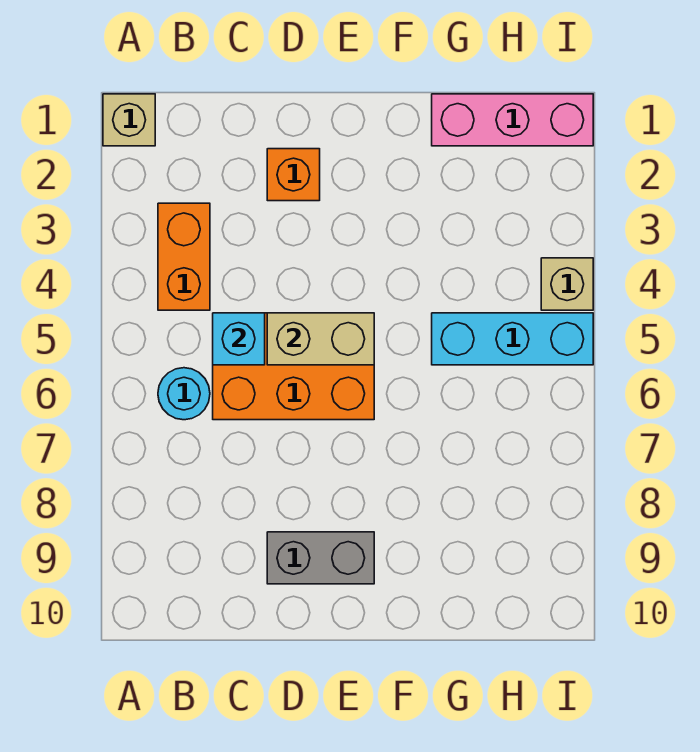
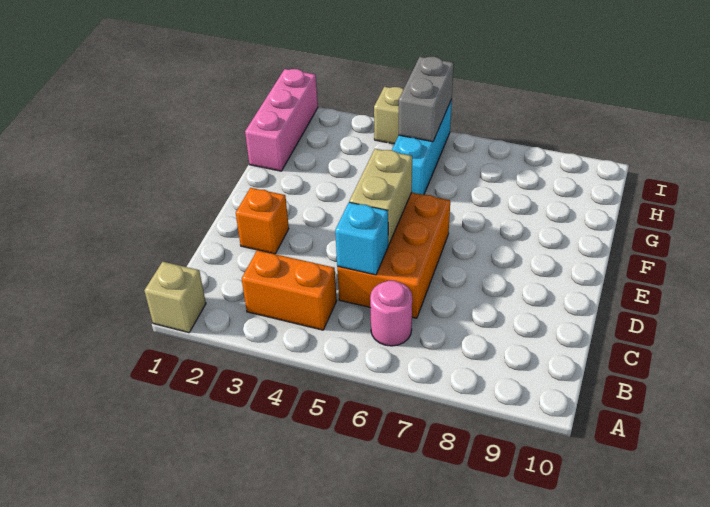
cyan 1x1 round brick [158,368,210,420] -> pink 1x1 round brick [370,281,412,346]
grey 1x2 brick [267,532,374,584] -> grey 1x2 brick moved to [399,57,454,142]

